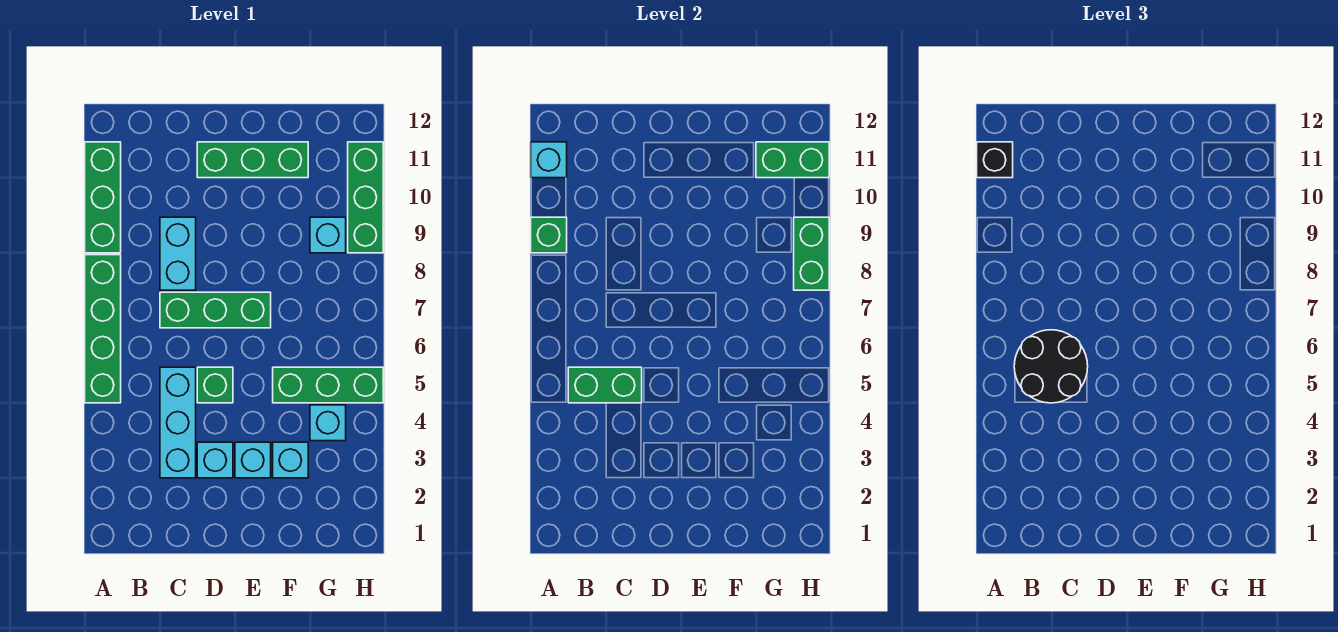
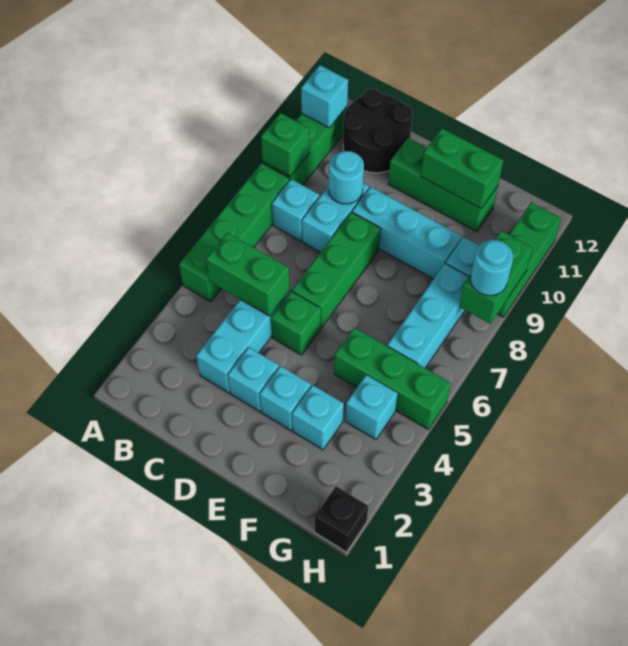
black 1x1 brick [977,142,1013,178] -> black 1x1 brick moved to [315,486,368,552]
black 2x2 round brick [1014,330,1088,403] -> black 2x2 round brick moved to [343,89,413,173]
none -> cyan 1x1 brick [272,179,320,241]
green 1x3 brick [160,292,271,328] -> green 1x3 brick turned to [292,212,381,328]
none -> cyan 1x1 round brick [329,151,364,204]
none -> cyan 1x3 brick [352,187,462,279]
none -> cyan 1x3 brick [387,263,469,368]
green 1x2 brick [756,142,829,178] -> green 1x2 brick moved to [421,128,504,209]
none -> cyan 1x1 round brick [471,240,513,296]

